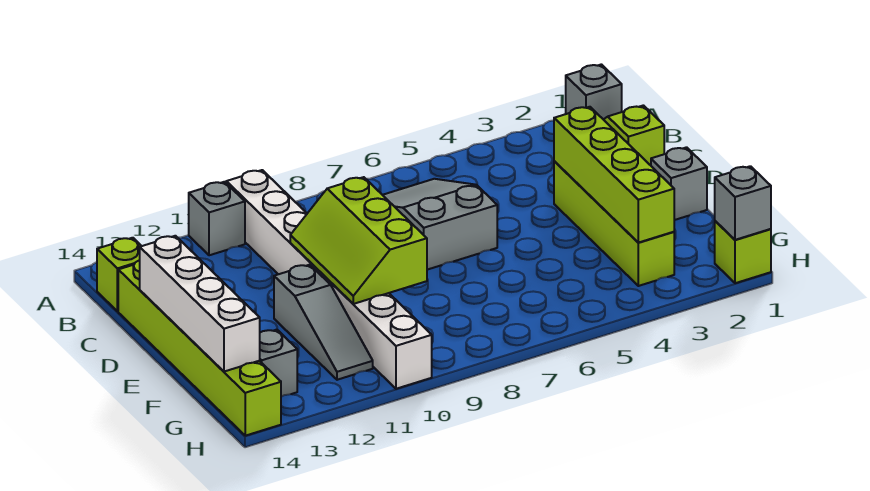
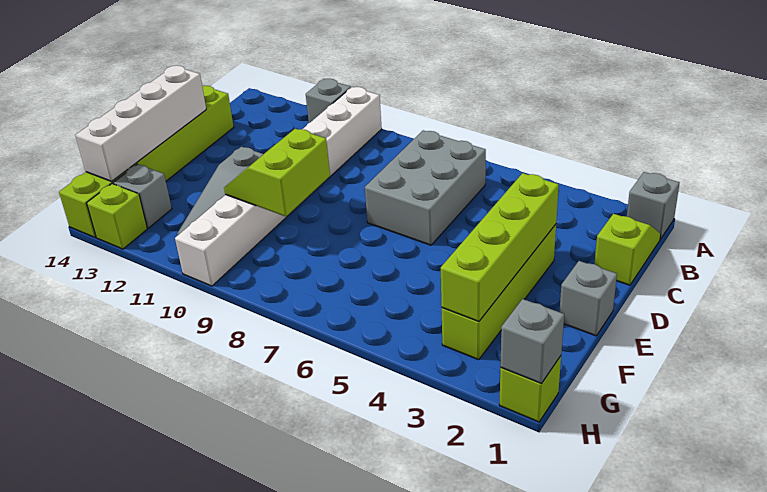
grey 2x3 slope [383,179,497,270] -> grey 2x3 brick [365,131,486,245]
lime 1x1 brick [97,238,141,311] -> lime 1x1 brick moved to [87,184,147,249]
lime 2x3 slope [290,177,427,304] -> lime 2x2 slope [224,129,330,216]

